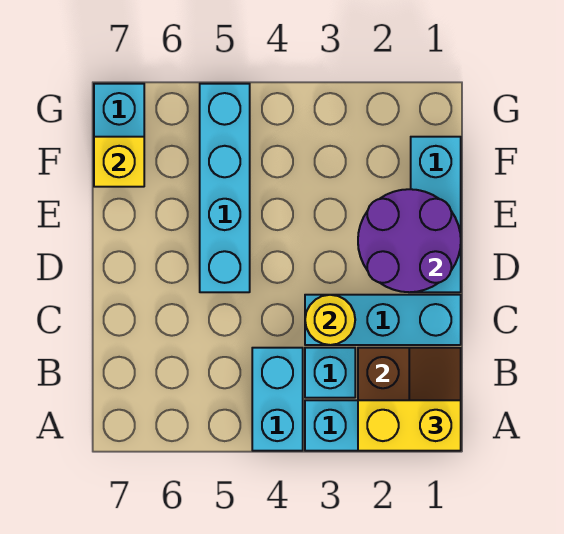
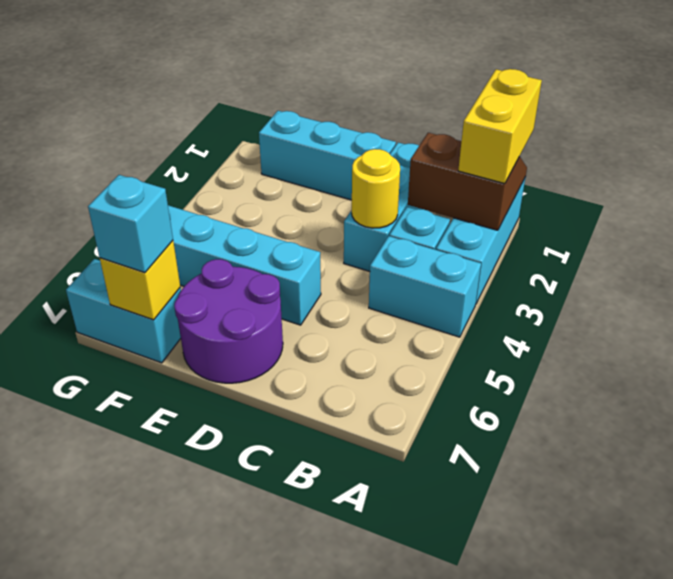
purple 2x2 round brick [358,189,461,292] -> purple 2x2 round brick moved to [174,259,283,383]
none -> cyan 1x1 brick [88,175,173,273]

